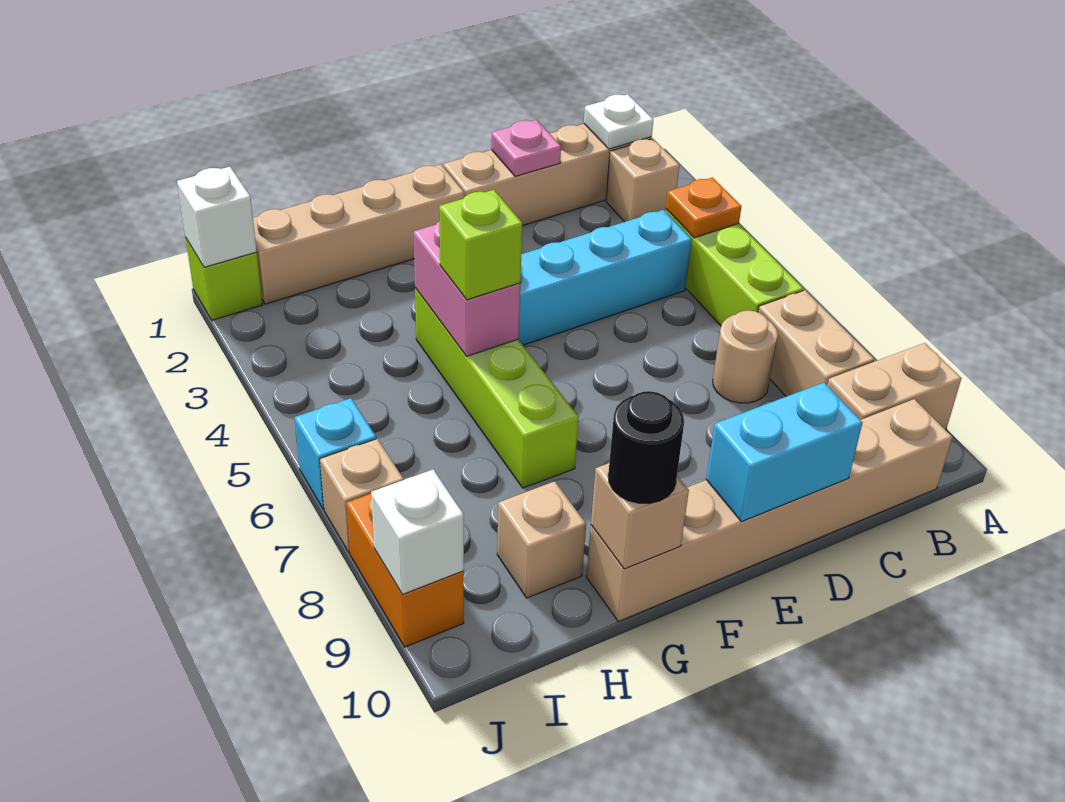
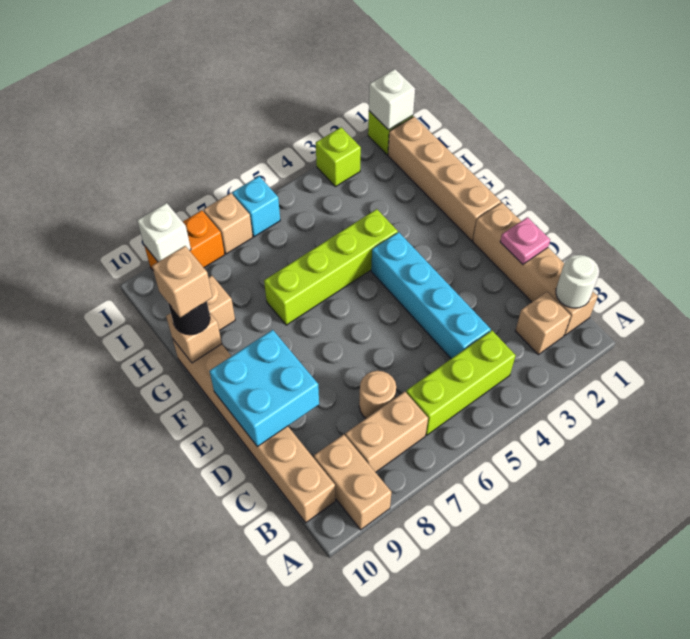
white 1x1 plate [584,94,653,149] -> white 1x1 round brick [556,255,599,308]
orange 1x1 plate [666,177,742,238] -> none
cyan 1x2 brick [706,383,862,522] -> cyan 2x2 brick [209,330,319,447]
pink 1x2 brick [414,221,520,356] -> none
lime 1x1 brick [439,190,522,300] -> lime 1x1 brick moved to [316,127,361,187]
none -> tan 1x1 brick [152,246,212,318]

